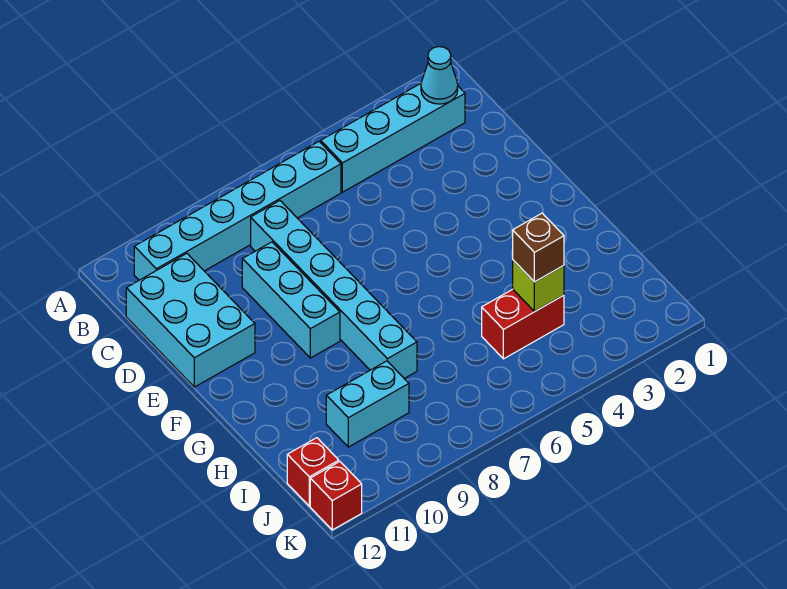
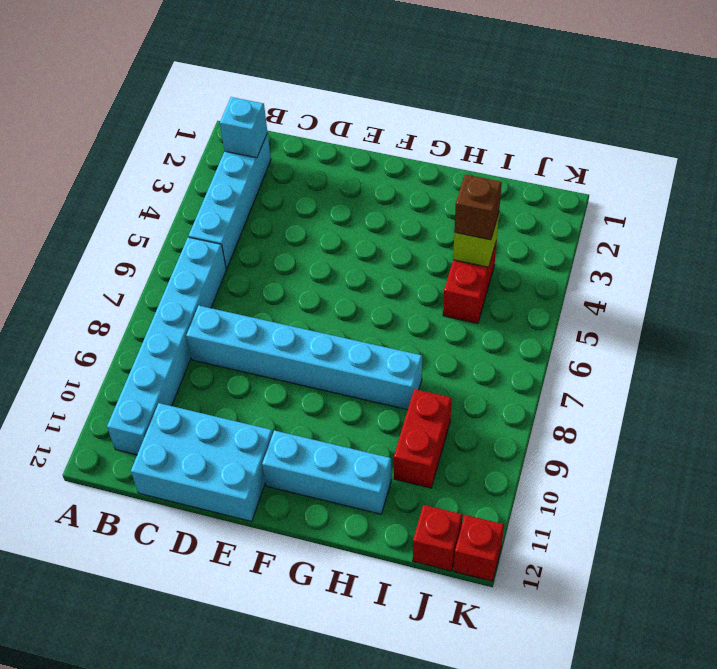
cyan 1x1 cone [421,47,458,104] -> cyan 1x1 brick [220,97,268,158]
cyan 1x3 brick [242,242,340,358] -> cyan 1x3 brick moved to [262,430,392,514]
cyan 1x2 brick [326,361,409,447] -> red 1x2 brick [394,389,452,488]

